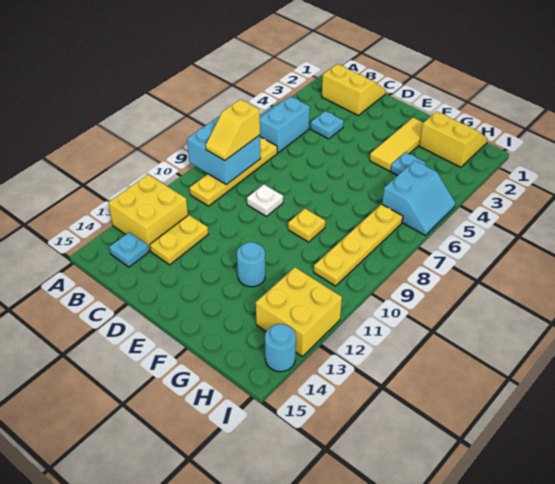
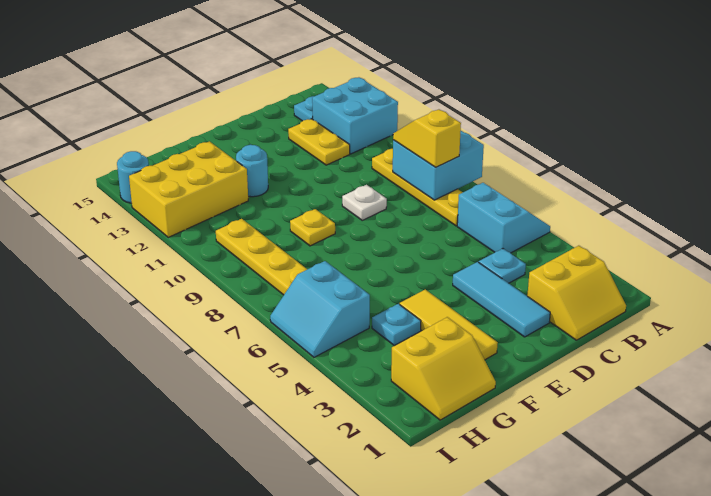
yellow 2x2 brick [108,174,188,251] -> cyan 2x2 brick [312,78,398,154]
none -> cyan 1x3 tile [453,262,550,337]
yellow 2x2 brick [256,267,342,356] -> yellow 2x3 brick [129,141,248,237]

